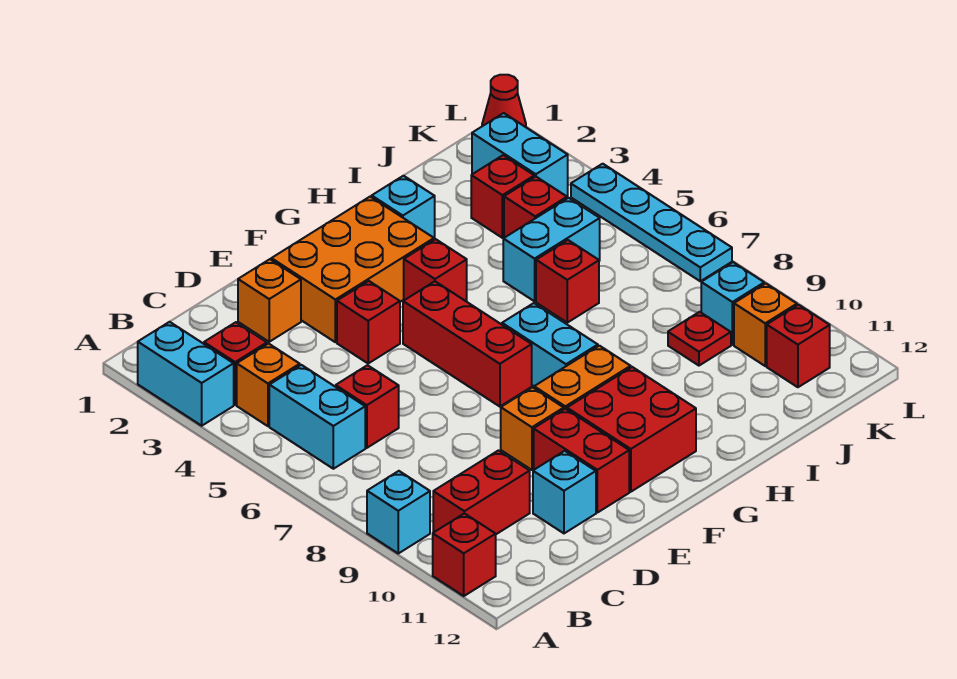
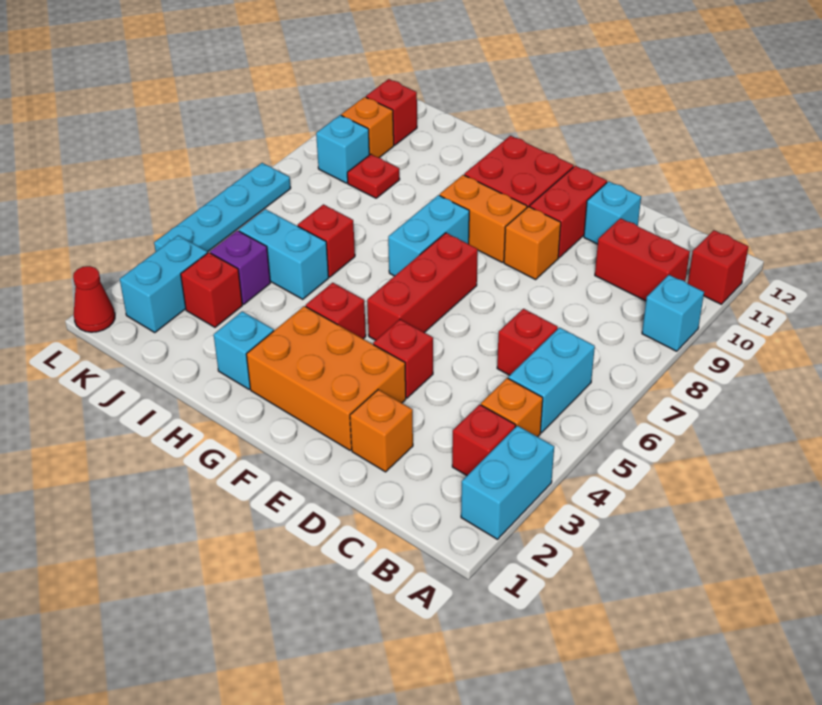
red 1x1 brick [504,177,567,238] -> purple 1x1 brick [210,231,270,304]

